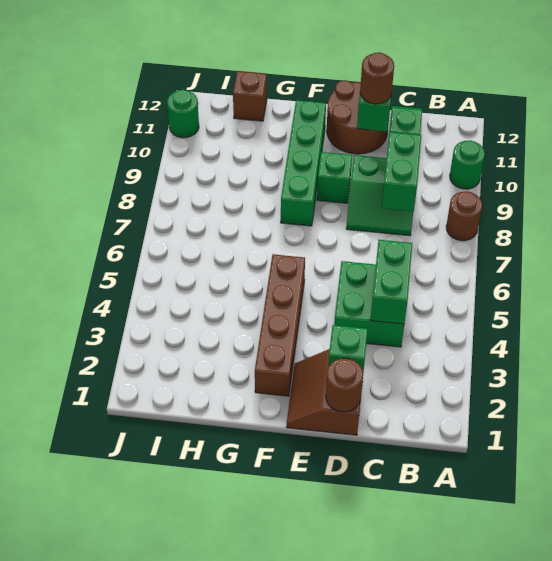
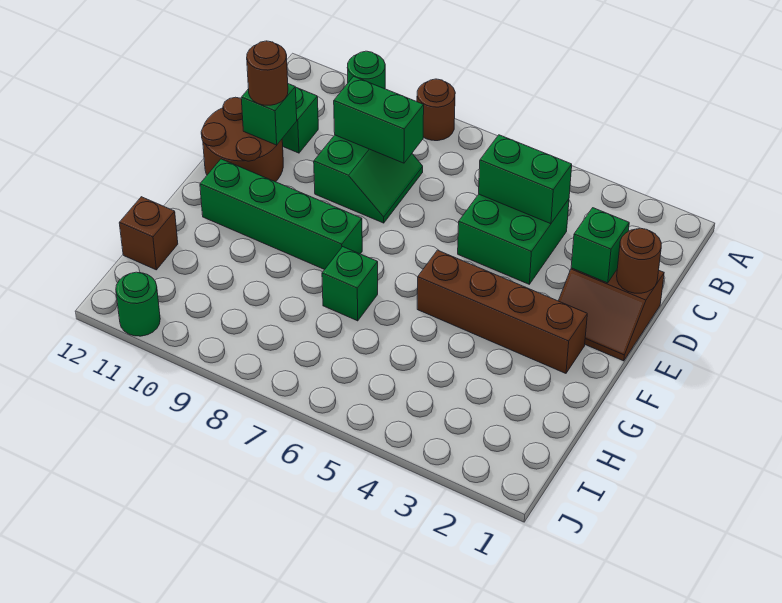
green 1x1 brick [317,152,352,203] -> green 1x1 brick moved to [322,247,378,321]

